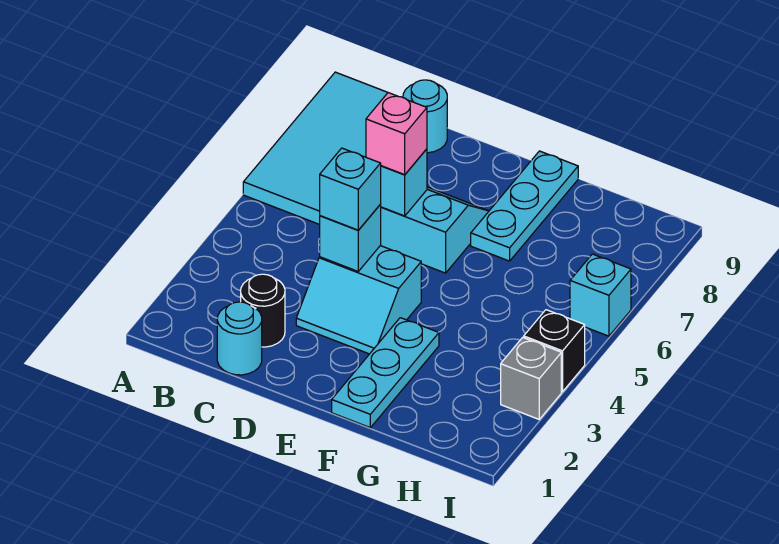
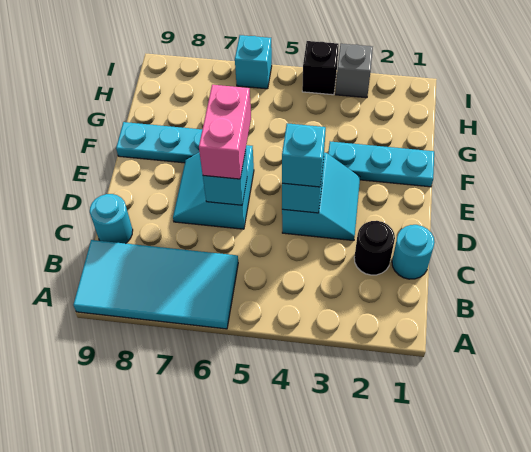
pink 1x1 brick [366,93,427,175] -> pink 1x2 brick [199,85,251,179]

